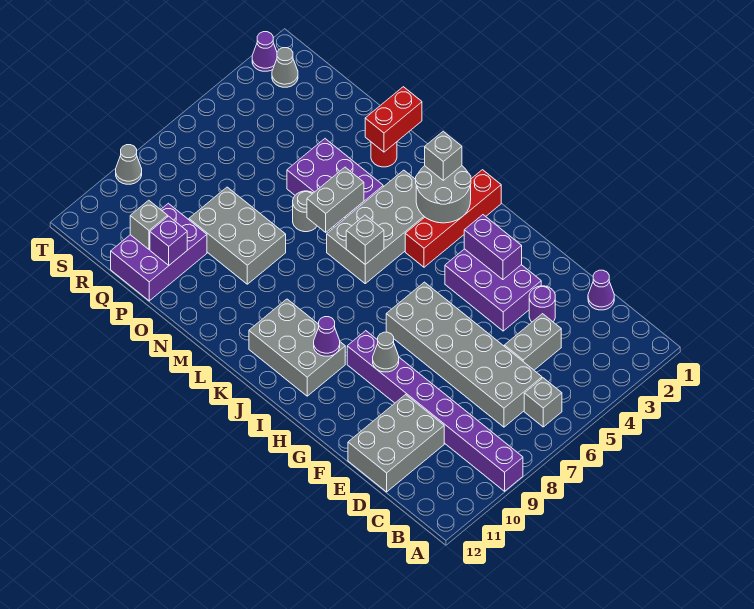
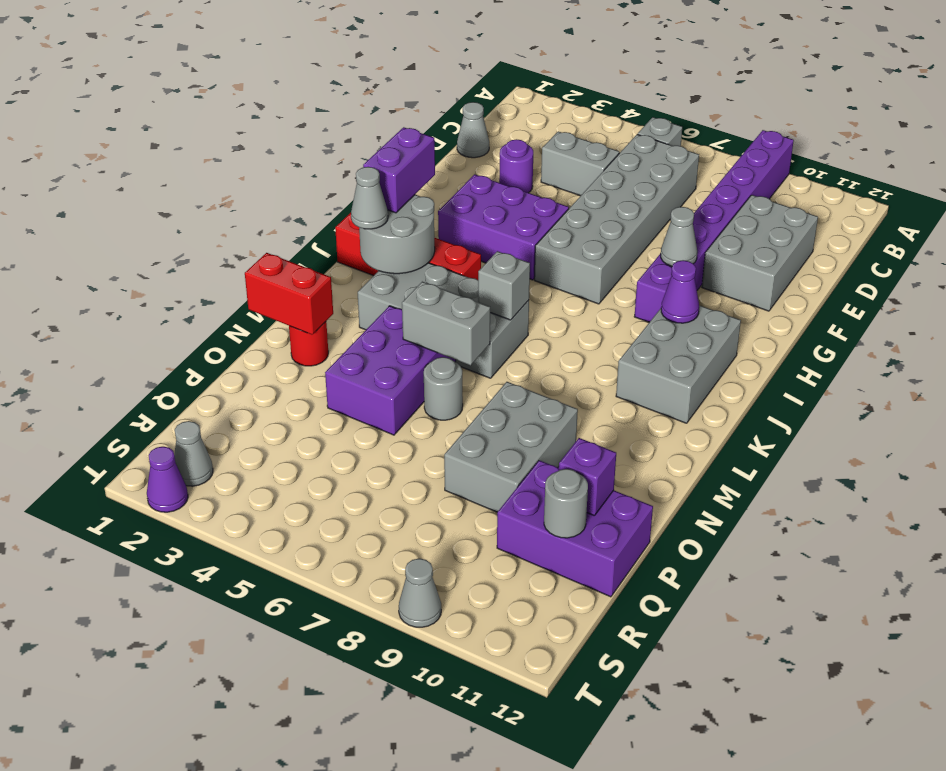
purple 1x1 cone [588,270,614,310] -> grey 1x1 cone [457,102,489,158]
grey 2x3 brick [348,395,444,492] -> grey 2x3 brick turned to [702,195,818,311]
purple 2x3 brick [445,249,541,331] -> purple 2x3 brick turned to [438,174,569,280]
purple 1x2 brick [464,215,522,280] -> purple 1x2 brick moved to [363,127,435,213]
grey 1x1 brick [425,131,462,180] -> grey 1x1 cone [351,167,388,229]
grey 1x1 brick [130,200,168,249] -> grey 1x1 round brick [544,469,588,538]

